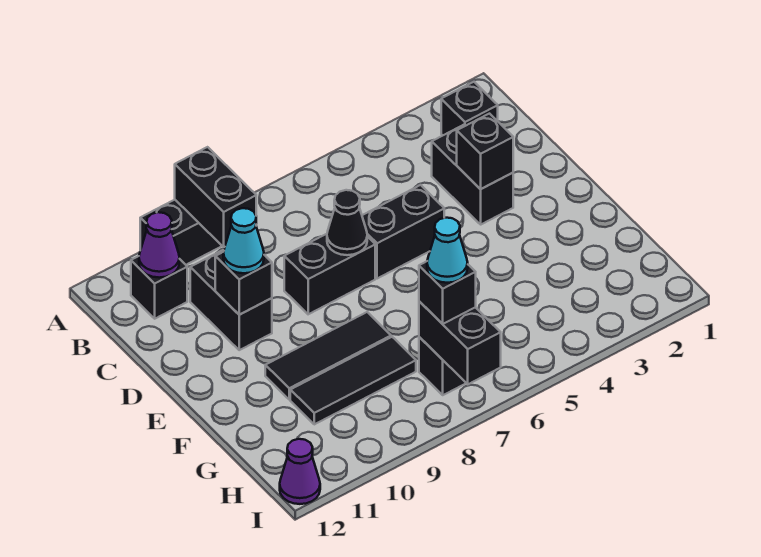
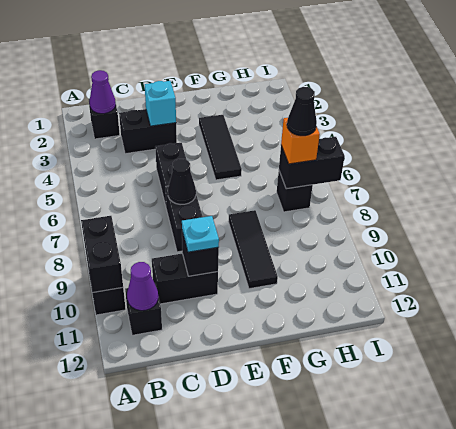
black 1x2 brick [175,147,256,247] -> black 1x2 brick turned to [81,216,123,293]
black 1x1 brick [457,114,513,189] -> cyan 1x1 brick [145,81,176,126]
cyan 1x1 cone [223,208,264,273] -> cyan 1x1 plate [182,216,219,252]
black 1x3 tile [290,337,416,424] -> black 1x3 tile moved to [199,115,242,180]
black 1x1 brick [419,261,476,324] -> orange 1x1 brick [281,118,320,164]
cyan 1x1 cone [427,218,468,283] -> black 1x1 cone [287,87,317,136]
purple 1x1 cone [280,439,320,504] -> purple 1x1 cone moved to [90,70,116,114]

